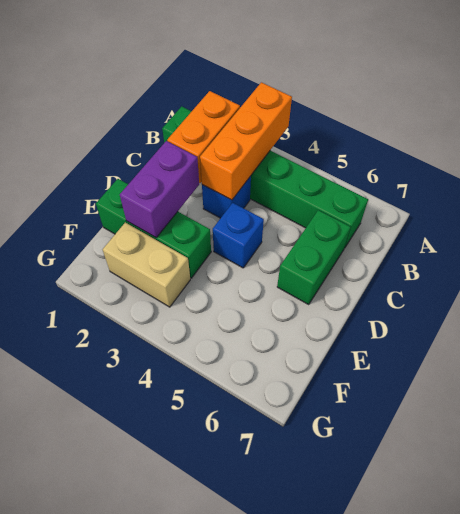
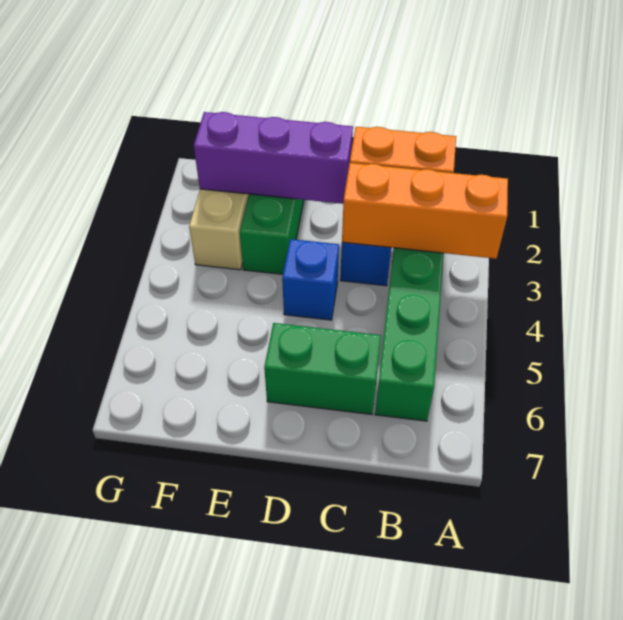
purple 1x2 brick [120,141,199,237] -> purple 1x3 brick [194,112,353,204]

